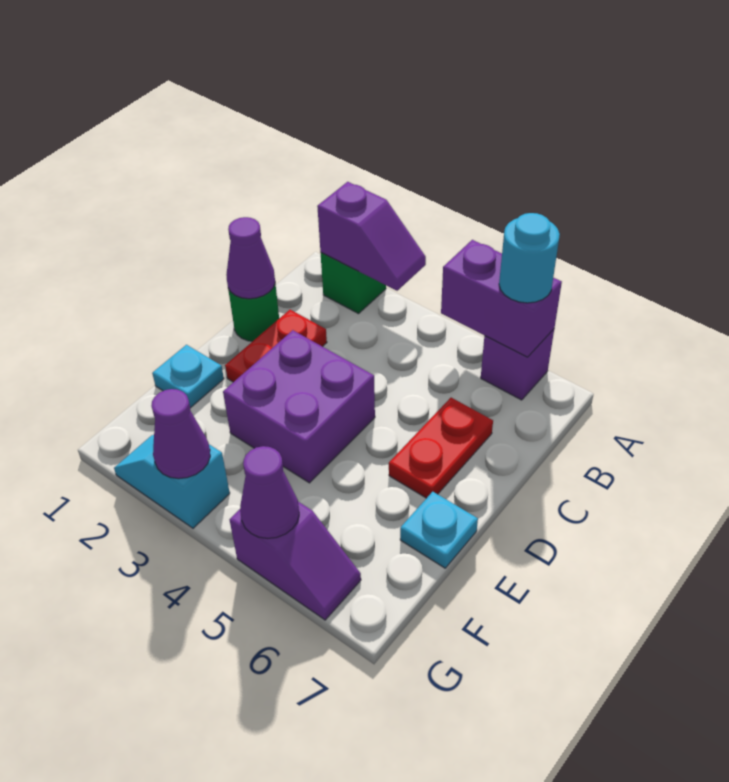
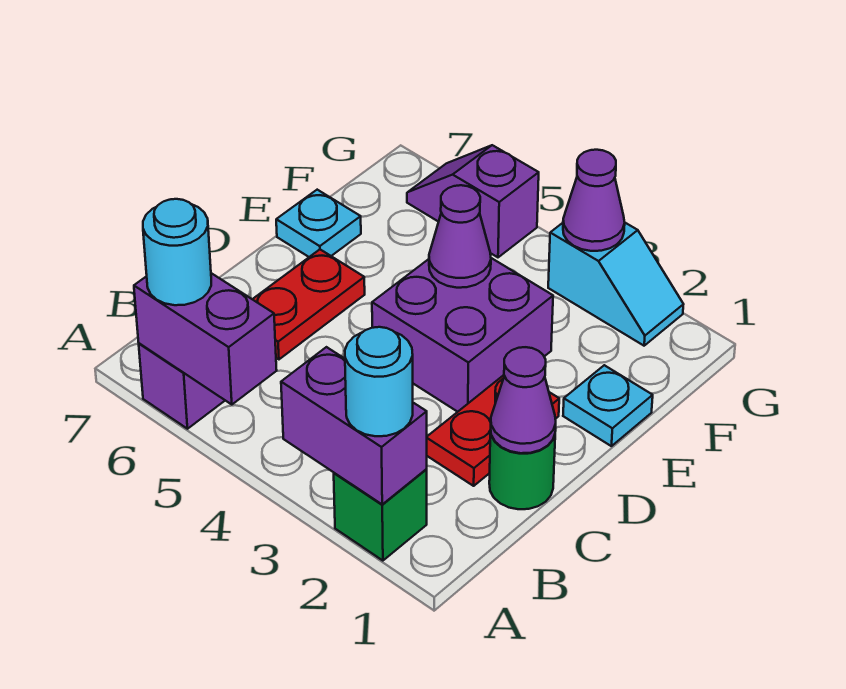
purple 1x2 slope [317,182,426,291] -> purple 1x2 brick [281,347,427,504]
none -> cyan 1x1 round brick [345,327,413,436]
purple 1x1 cone [240,446,299,539] -> purple 1x1 cone moved to [429,185,491,288]

